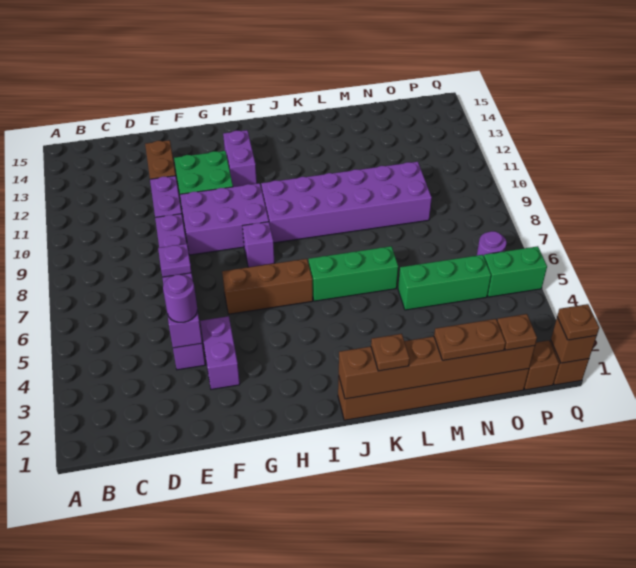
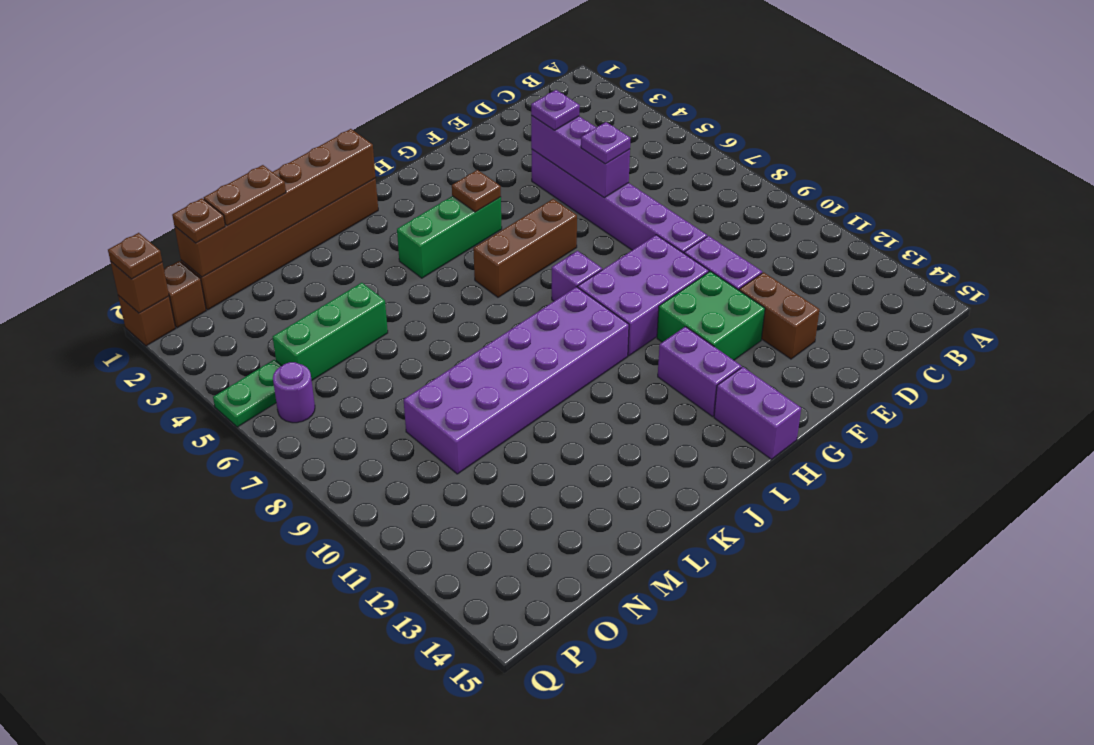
purple 1x1 round brick [163,275,197,322] -> purple 1x1 plate [531,90,580,130]
purple 1x2 brick [200,316,240,389] -> purple 1x2 brick moved to [714,367,801,459]
green 1x3 brick [309,246,398,301] -> green 1x3 brick moved to [397,196,502,278]
brown 1x1 plate [371,334,410,371] -> brown 1x1 plate moved to [452,170,501,212]
green 1x2 brick [484,246,547,297] -> green 1x2 plate [213,360,282,427]

